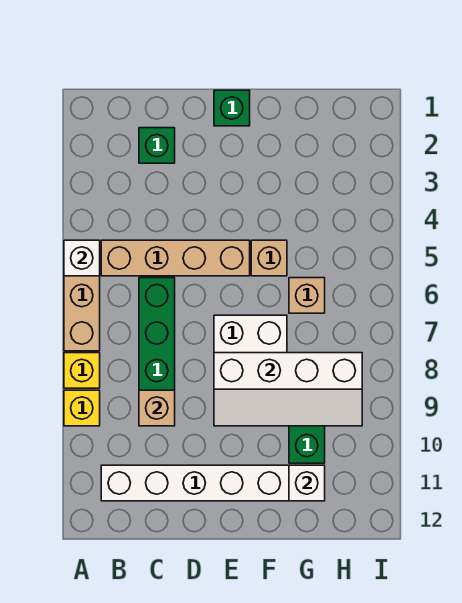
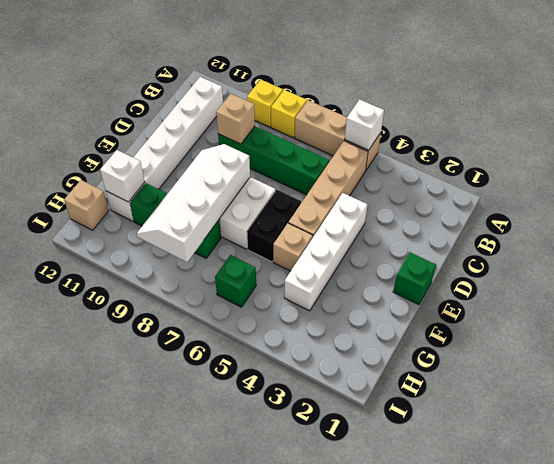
green 1x1 brick [139,128,175,163] -> green 1x1 brick moved to [215,255,256,307]
none -> white 1x4 brick [284,193,368,311]
none -> black 1x2 brick [247,190,301,262]
tan 1x1 brick [289,278,325,313] -> tan 1x1 brick moved to [64,180,109,230]

